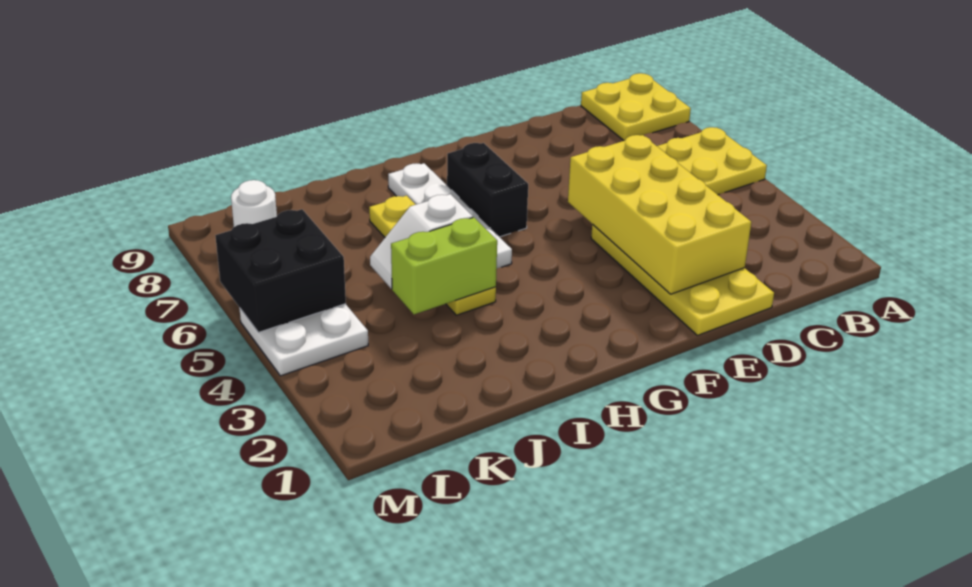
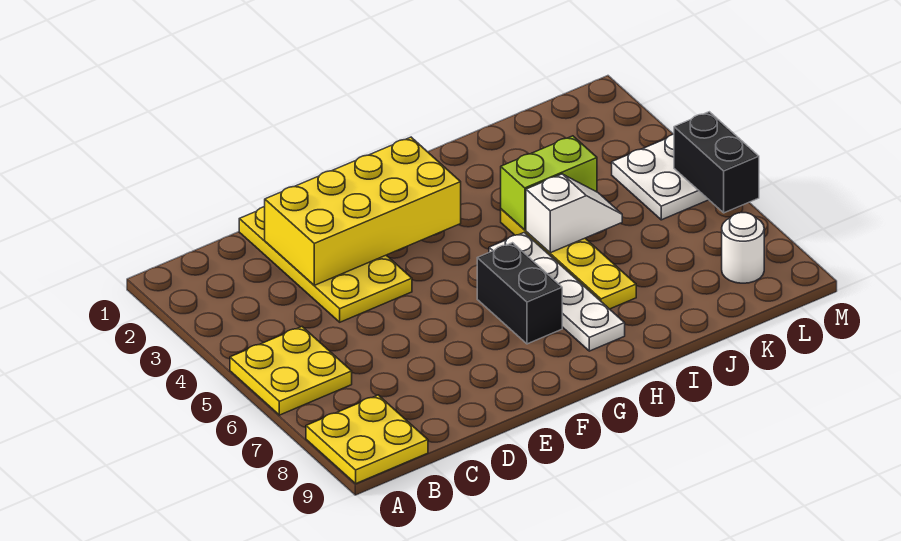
yellow 2x4 brick [568,135,751,294] -> yellow 2x4 brick turned to [265,137,461,285]
black 2x2 brick [215,209,346,332] -> black 1x2 brick [674,112,759,213]

